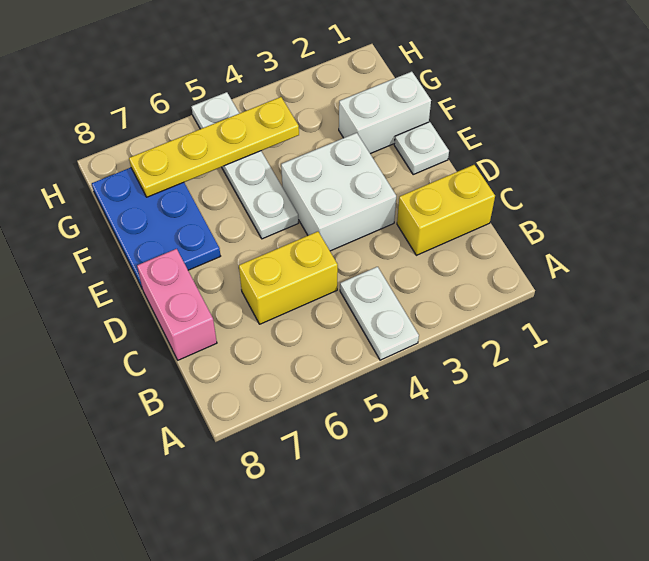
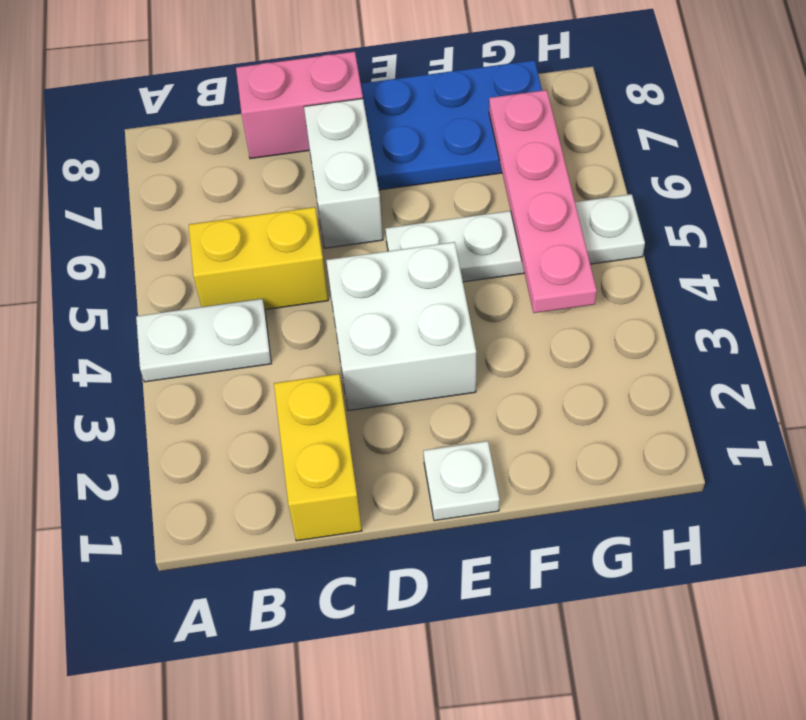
yellow 1x2 brick [239,232,338,324] -> yellow 1x2 brick turned to [189,207,328,310]
white 1x2 brick [339,72,431,154] -> white 1x2 brick moved to [304,99,383,248]
yellow 1x4 plate [129,97,299,197] -> pink 1x4 plate [489,90,597,313]

